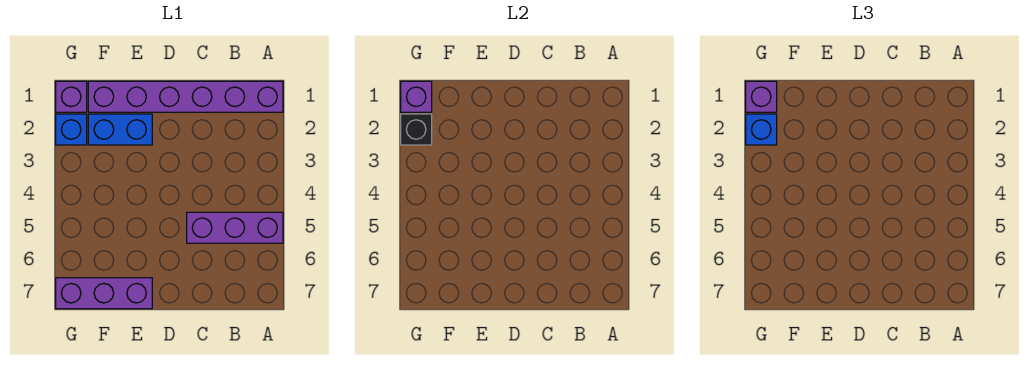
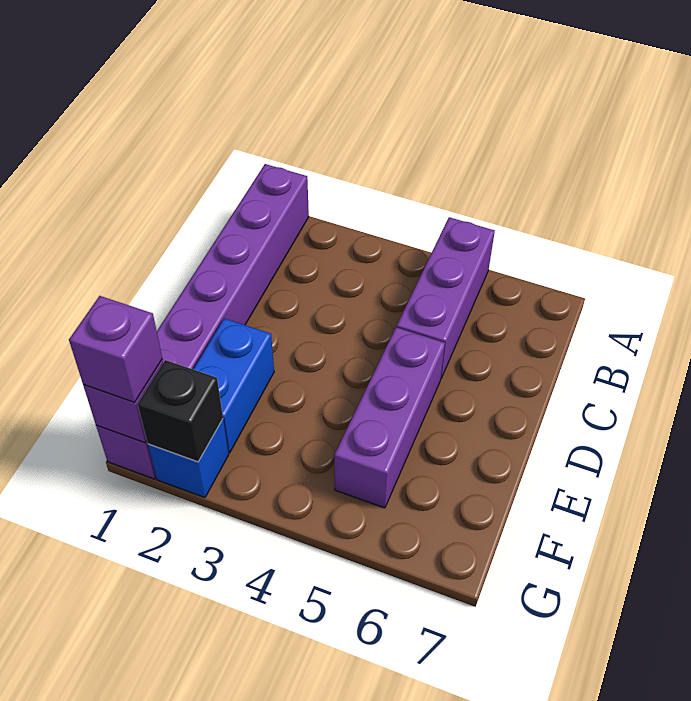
purple 1x3 brick [56,278,152,309] -> purple 1x3 brick moved to [334,327,445,508]
blue 1x1 brick [746,114,777,145] -> none

